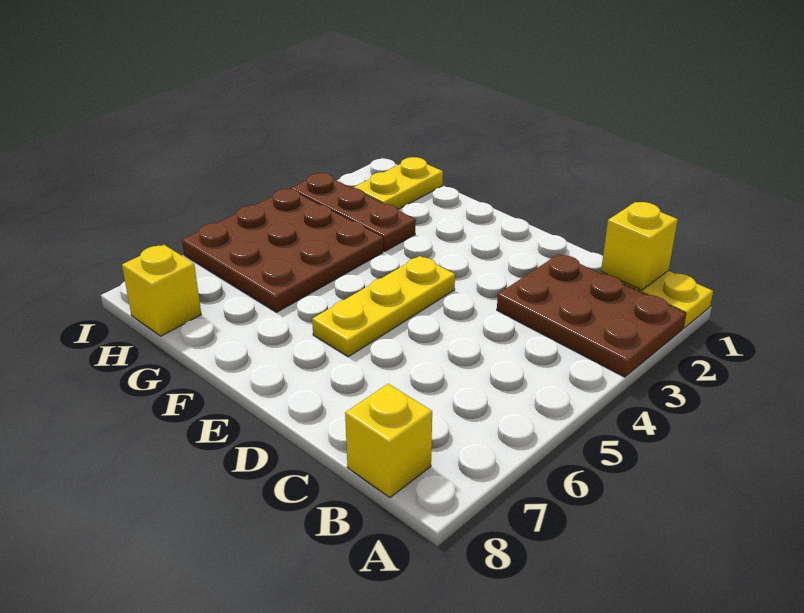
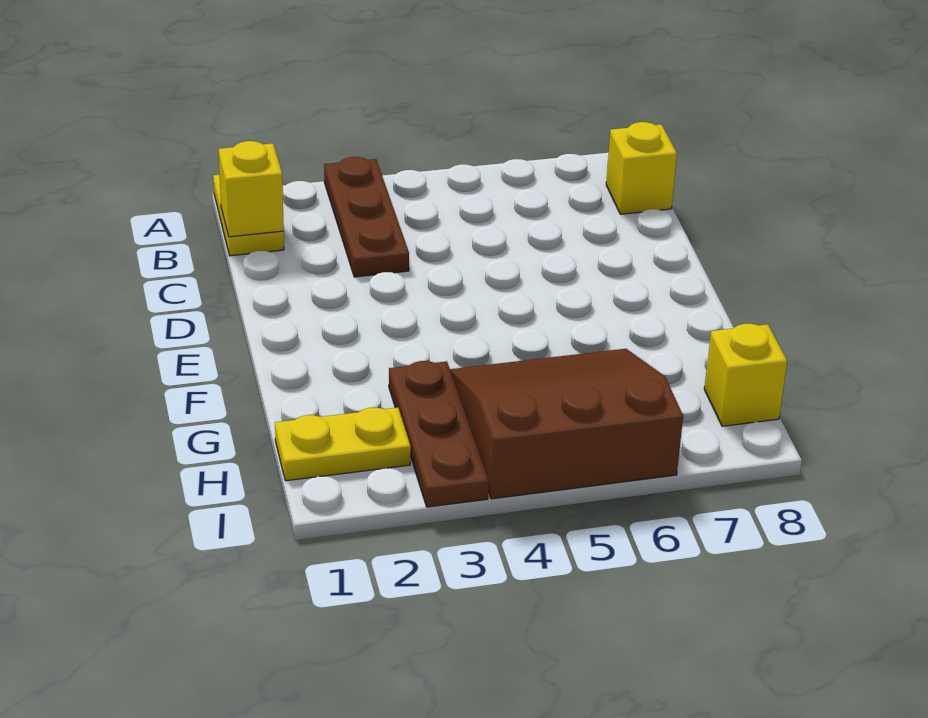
brown 2x3 plate [497,254,686,377] -> brown 1x3 plate [324,157,409,277]
yellow 1x3 plate [312,256,455,357] -> none
brown 3x3 plate [182,189,383,312] -> brown 3x3 slope [450,349,683,499]

